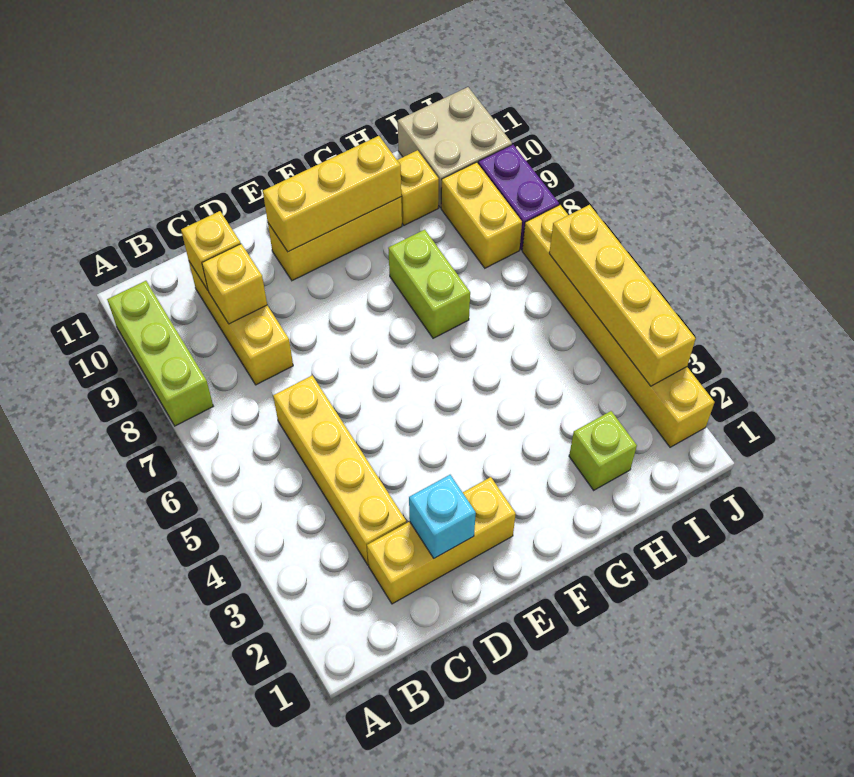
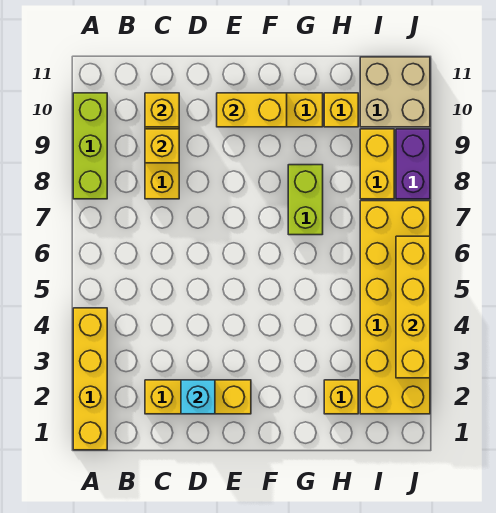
yellow 1x4 brick [273,375,406,565] -> yellow 1x4 brick moved to [73,308,107,450]
yellow 1x3 brick [263,136,401,252] -> yellow 1x2 brick [217,93,287,127]
lime 1x1 brick [569,411,637,490] -> yellow 1x1 brick [324,380,358,414]
yellow 1x6 brick [522,205,715,447] -> yellow 2x6 brick [360,201,430,414]

